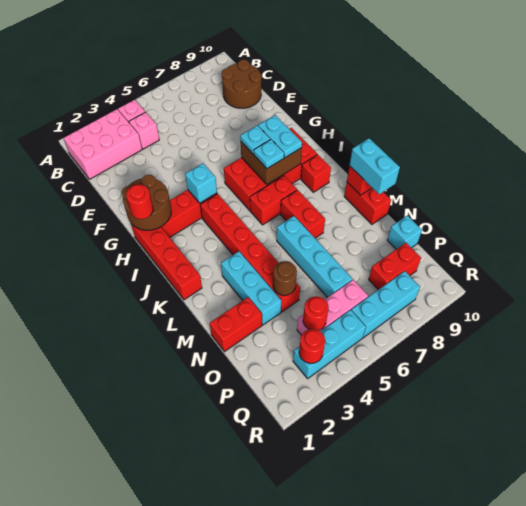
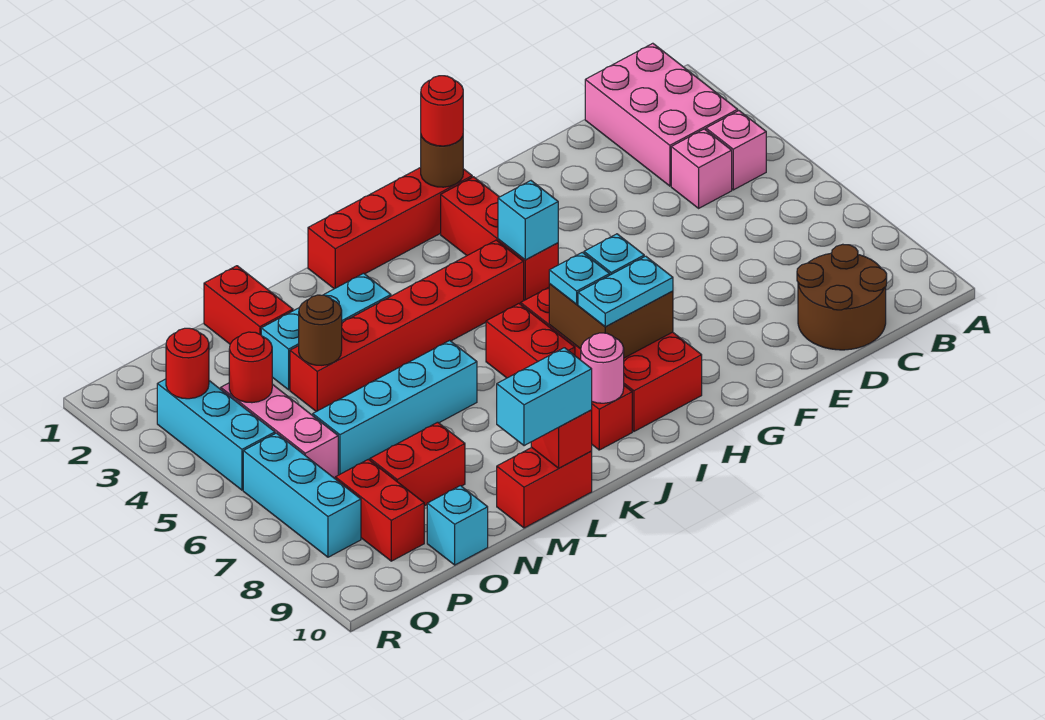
brown 2x2 round brick [122,175,171,230] -> brown 1x1 round brick [421,136,463,187]
none -> pink 1x1 round brick [581,333,624,403]
red 1x2 brick [280,190,325,238] -> red 1x2 brick moved to [370,422,465,506]

